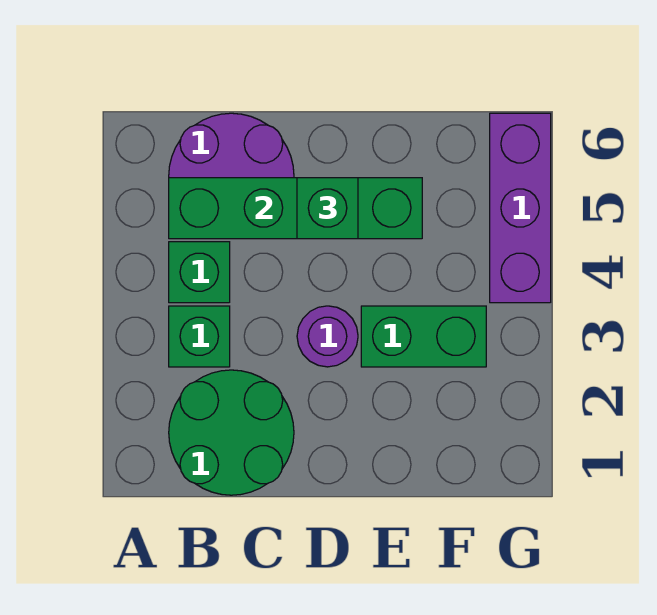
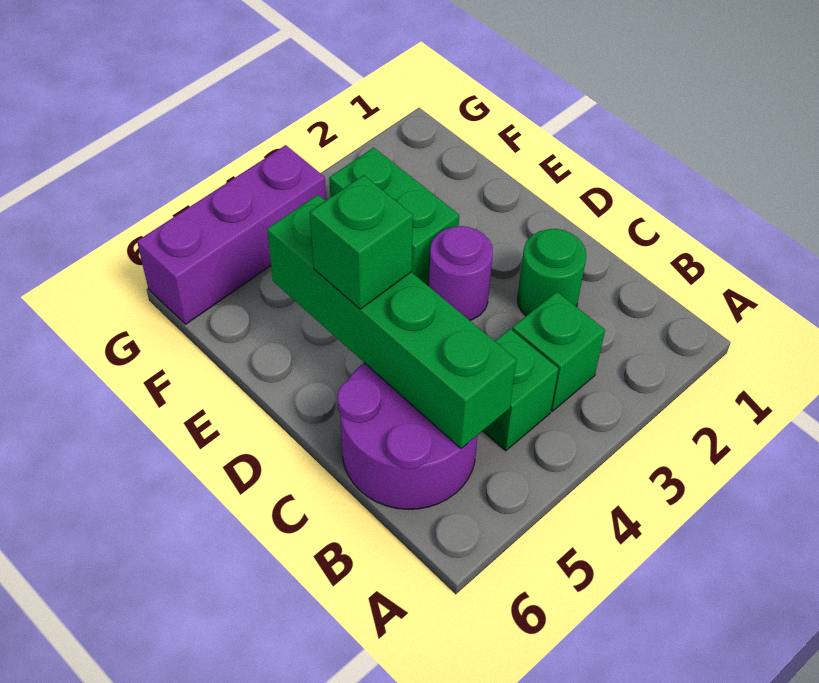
green 2x2 round brick [169,370,294,495] -> green 1x1 round brick [518,229,586,316]

